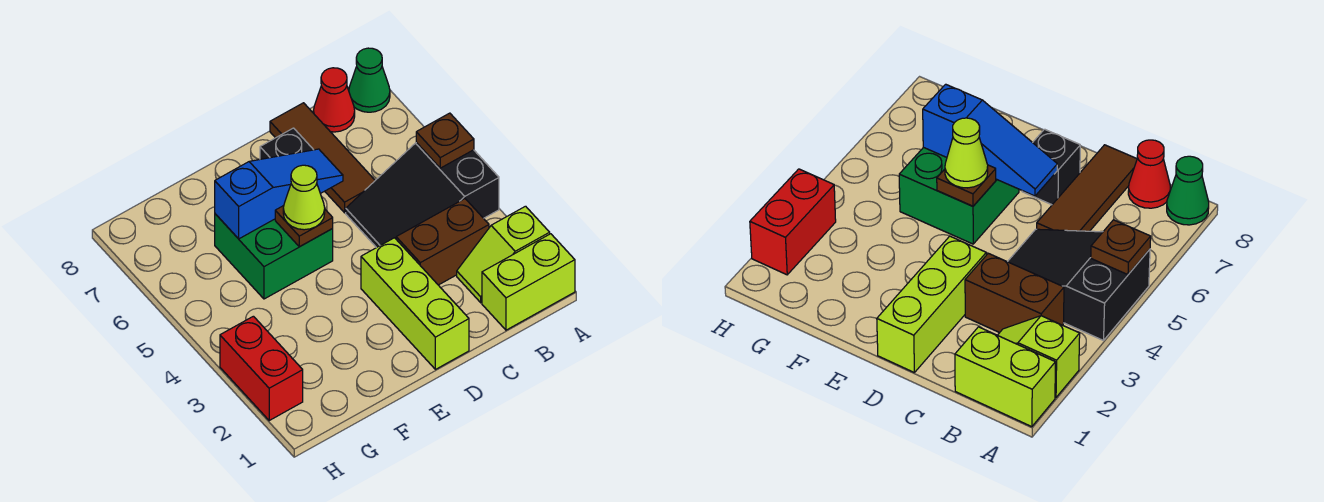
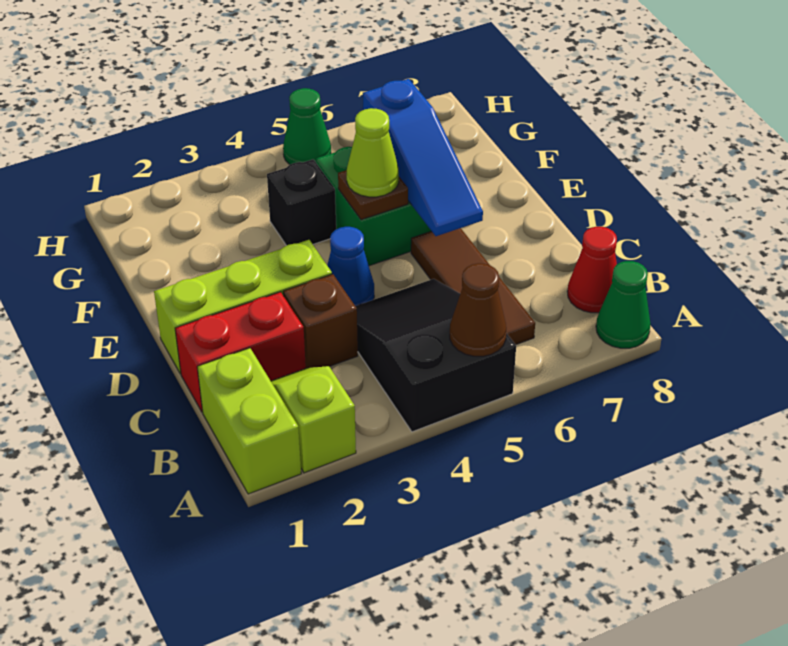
brown 1x1 plate [416,113,474,168] -> brown 1x1 cone [450,263,506,356]
brown 1x2 brick [396,199,489,285] -> brown 1x1 brick [283,274,358,368]
brown 1x3 tile [270,103,375,213] -> brown 1x3 tile turned to [411,228,535,345]
none -> blue 1x1 cone [327,227,374,306]
black 1x1 brick [260,128,313,159] -> black 1x1 brick moved to [267,159,336,246]
red 1x2 brick [220,316,303,420] -> red 1x2 brick moved to [175,292,306,412]
none -> green 1x1 cone [283,88,331,165]

